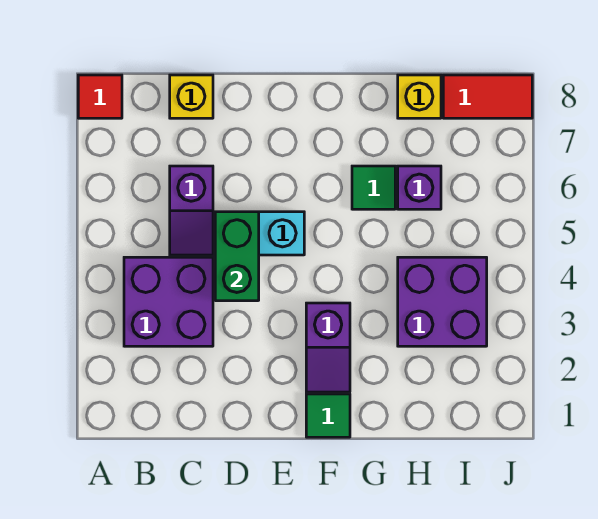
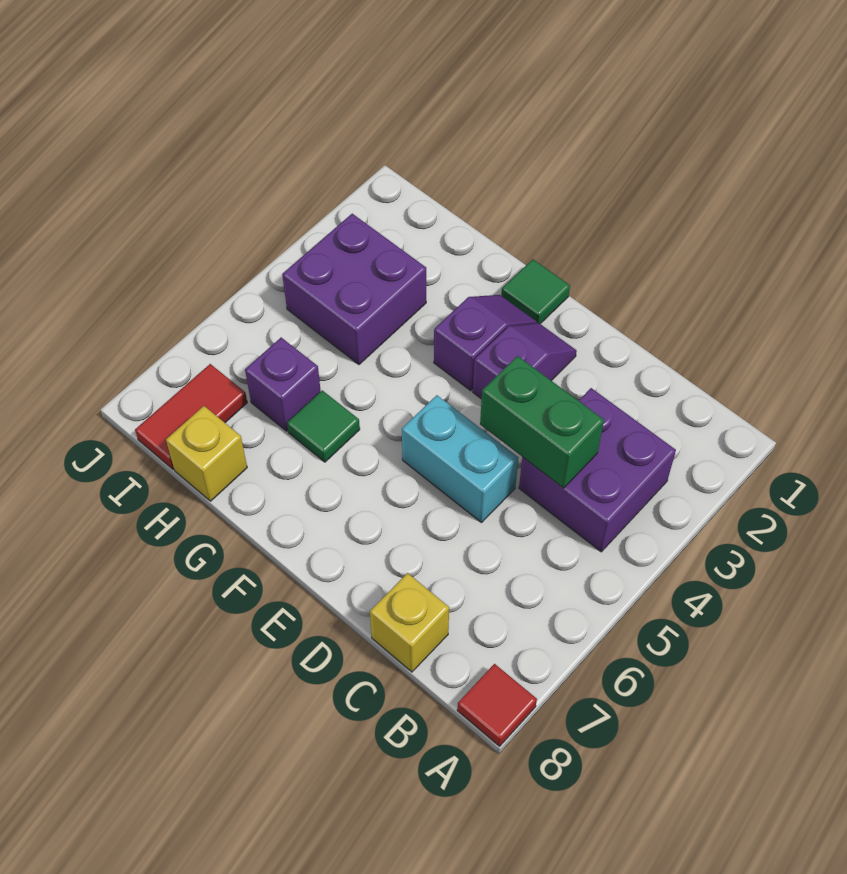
purple 1x2 slope [170,166,213,255] -> purple 1x2 slope moved to [473,323,577,399]
green 1x2 brick [215,212,259,301] -> green 1x2 brick turned to [480,356,604,488]
red 1x2 tile [443,75,532,118] -> red 1x2 tile turned to [135,364,247,469]

